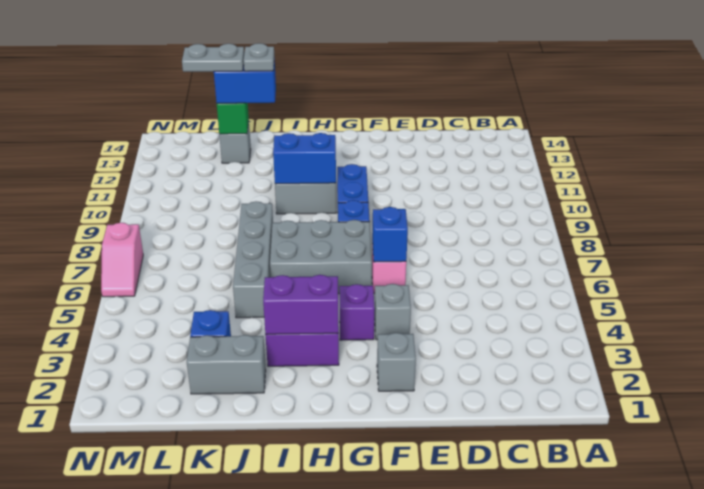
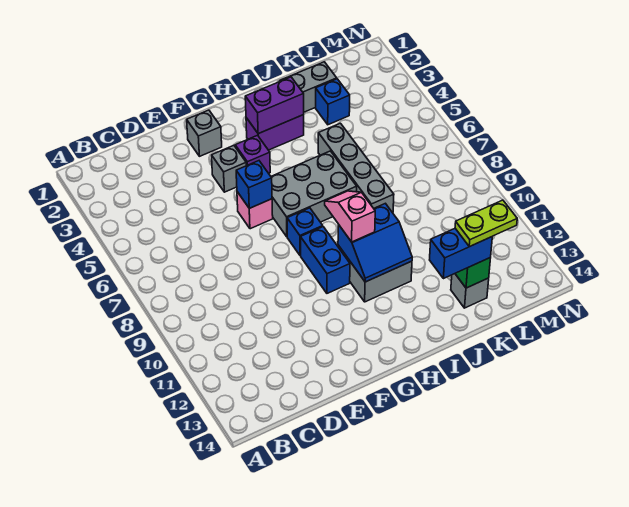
grey 1x1 plate [244,43,274,71] -> none
grey 1x2 plate [182,44,244,72] -> lime 1x2 plate [455,200,517,247]
pink 1x2 slope [101,223,143,297] -> pink 1x2 slope moved to [325,191,375,242]

